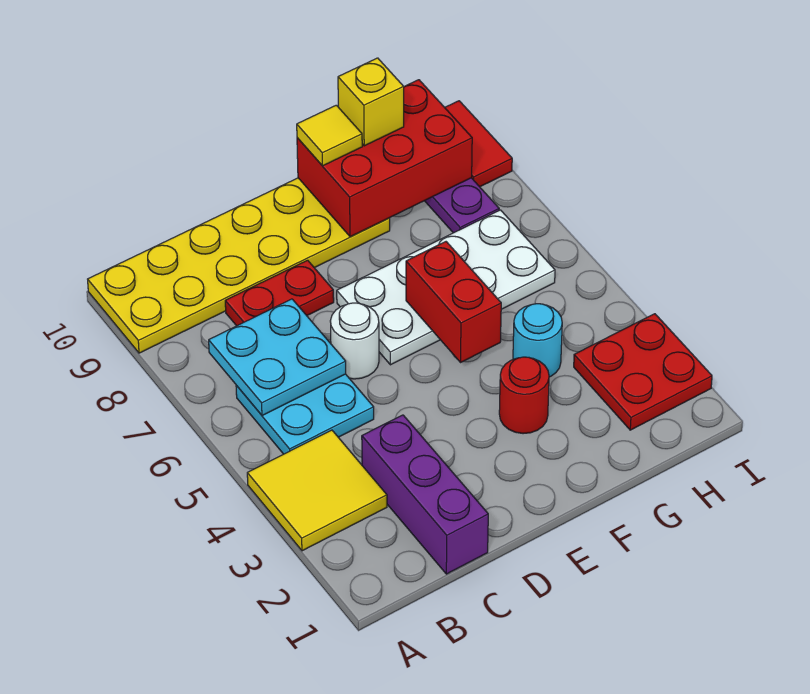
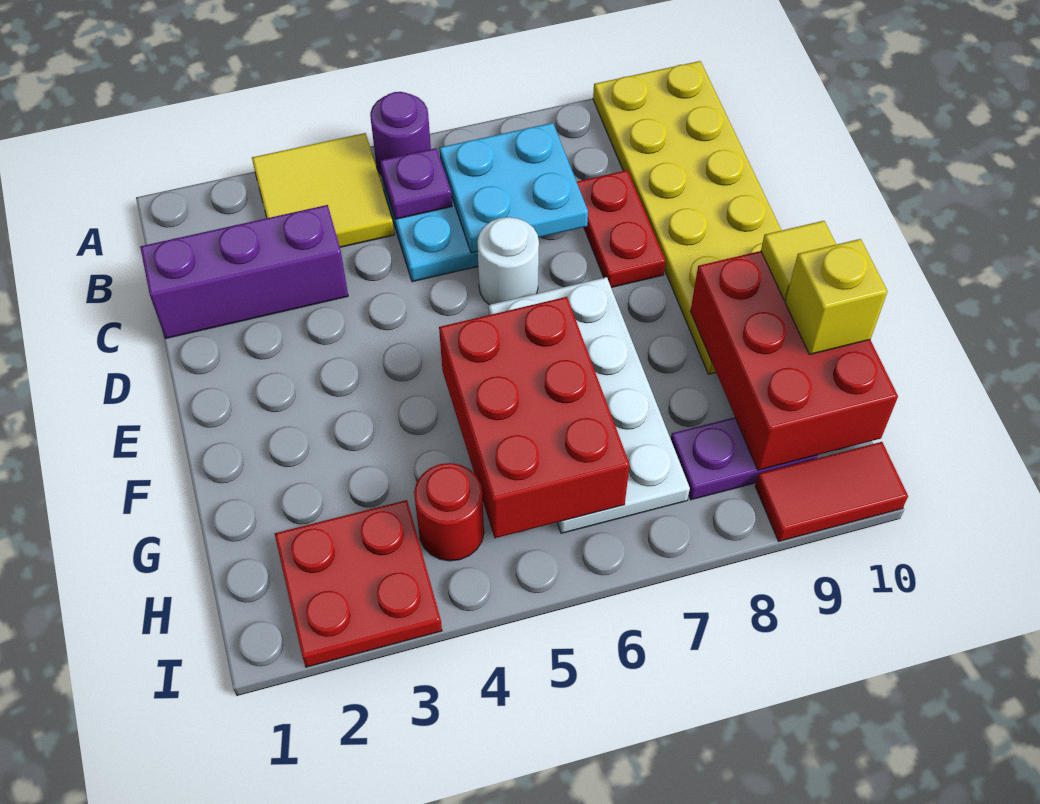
none -> purple 1x1 round brick [370,92,431,176]
none -> purple 1x1 plate [380,148,452,219]
red 1x1 round brick [499,357,549,434] -> red 1x1 round brick moved to [414,463,484,561]
red 1x2 brick [406,242,501,362] -> red 2x3 brick [439,297,630,538]
cyan 1x1 round brick [513,304,562,377] -> none

